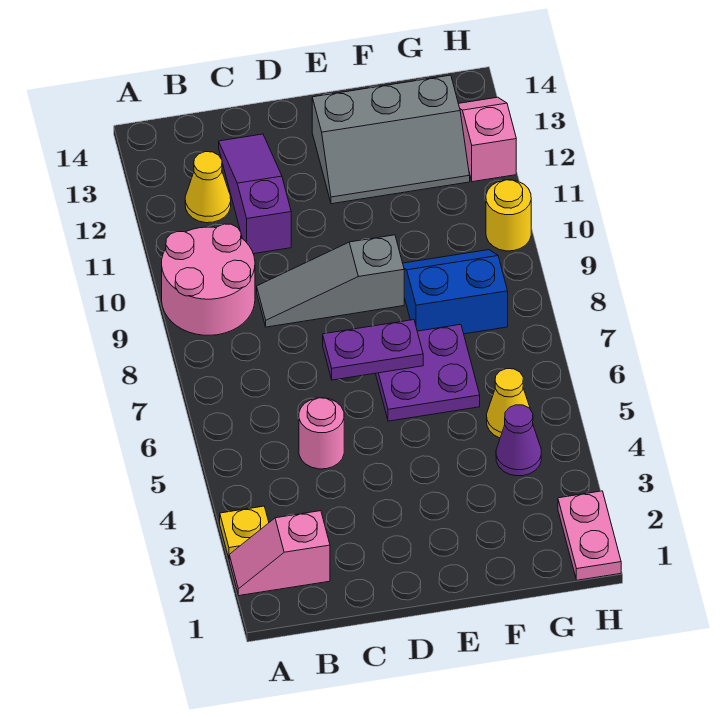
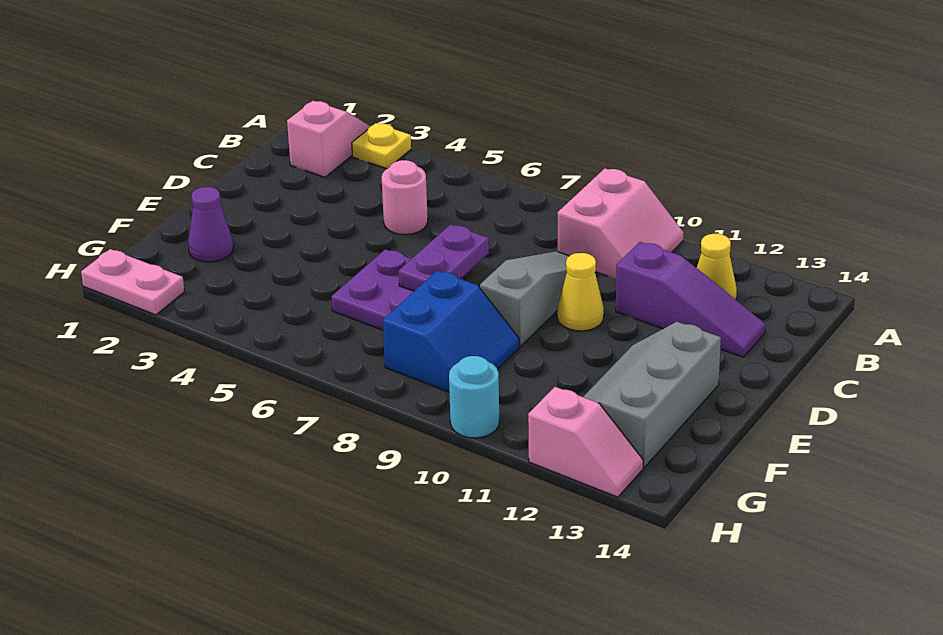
pink 2x2 round brick [162,224,255,335] -> pink 2x2 slope [558,168,683,279]
purple 1x1 cone [496,405,541,476] -> purple 1x1 cone moved to [188,187,233,262]
yellow 1x1 cone [487,369,531,438] -> yellow 1x1 cone moved to [557,253,604,331]
yellow 1x1 round brick [486,180,531,251] -> cyan 1x1 round brick [449,356,499,438]

